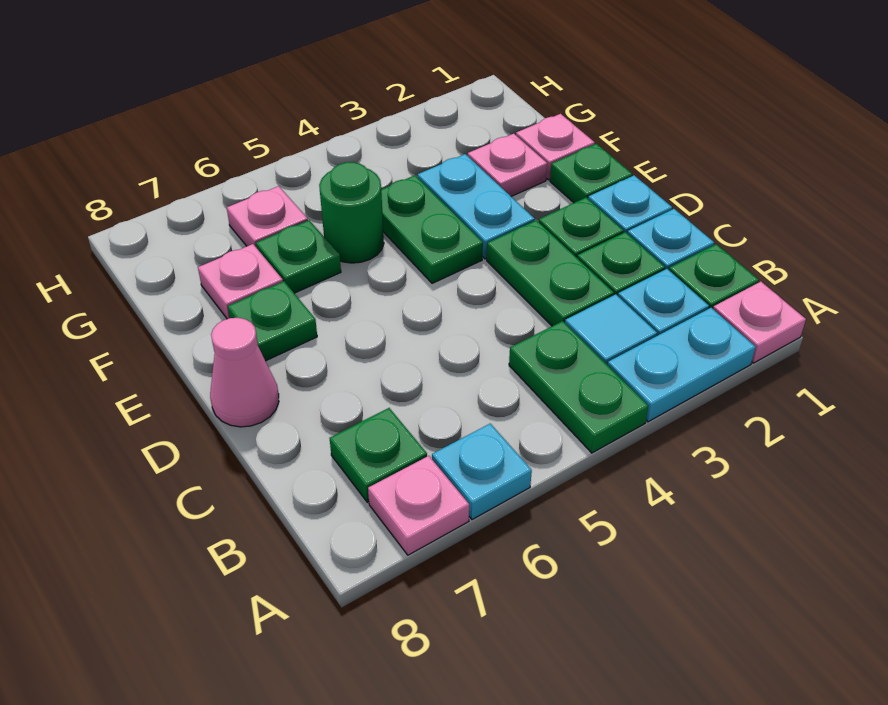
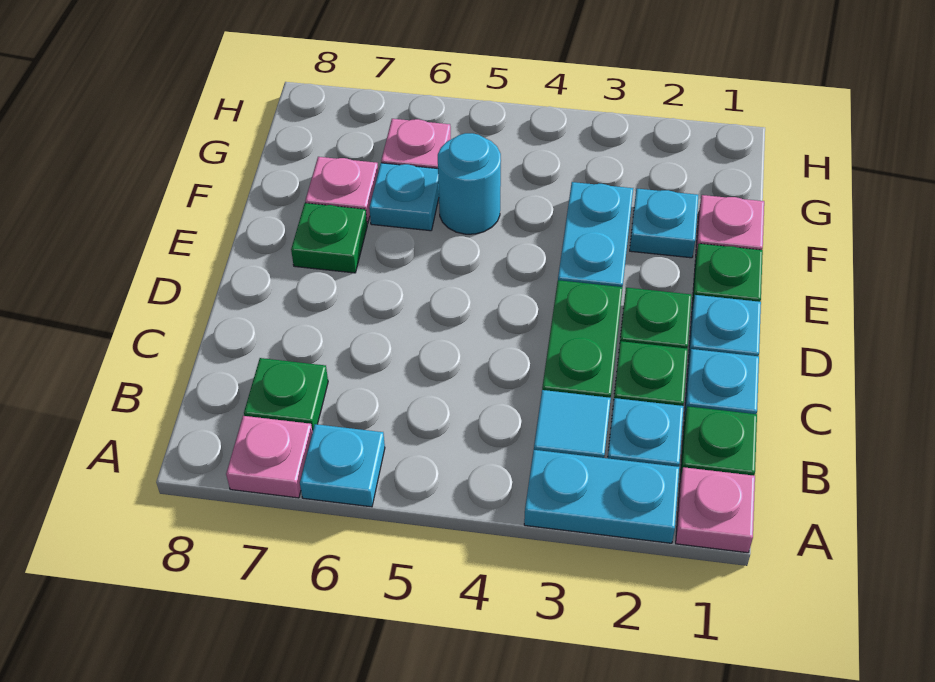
green 1x2 plate [509,321,648,453] -> none
pink 1x1 cone [210,318,279,427] -> none
green 1x2 plate [381,175,483,283] -> none
pink 1x1 plate [468,134,547,196] -> cyan 1x1 plate [630,189,698,258]
green 1x1 round brick [319,162,384,263] -> cyan 1x1 round brick [438,133,501,234]
green 1x1 plate [256,220,341,293] -> cyan 1x1 plate [369,163,439,231]

